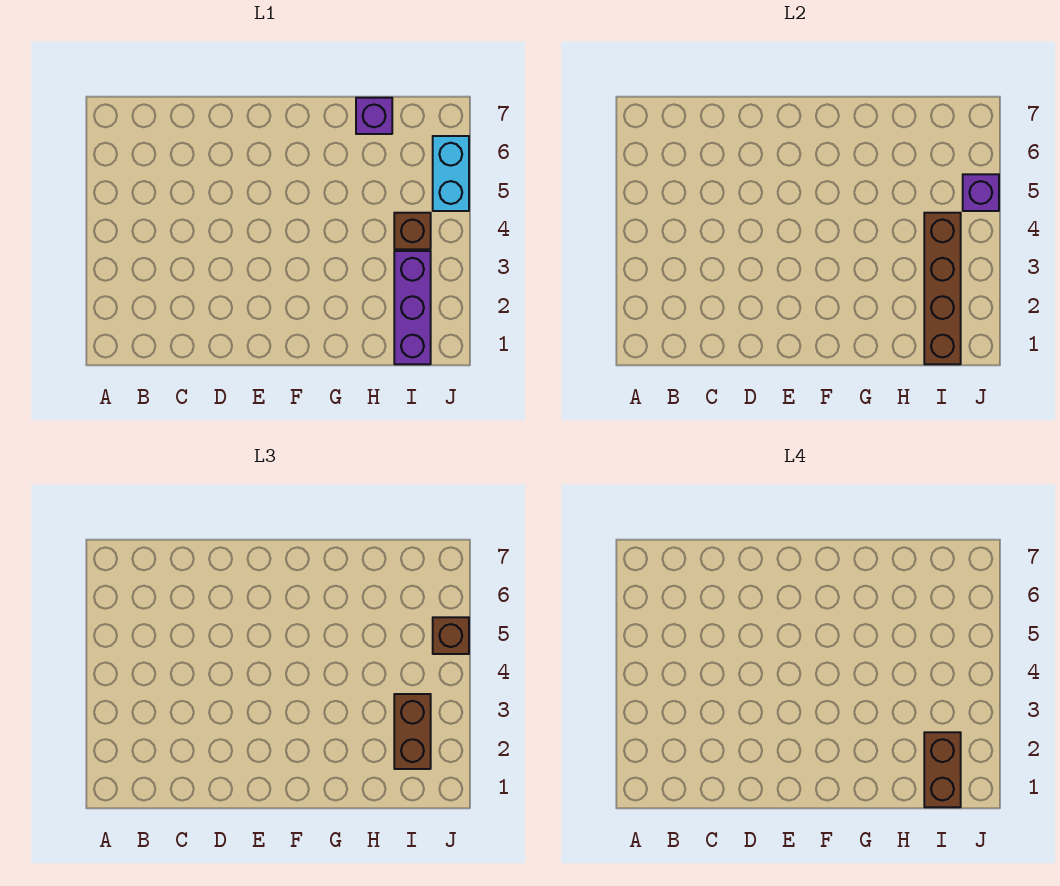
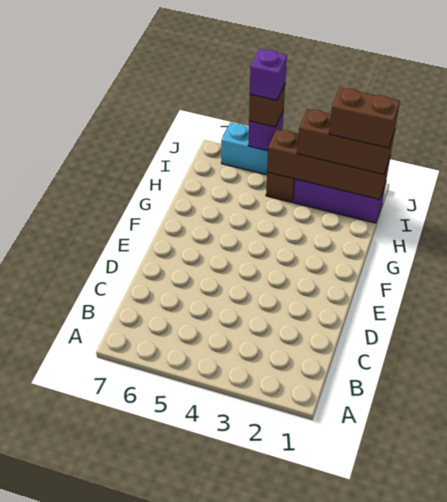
purple 1x1 brick [356,98,392,134] -> purple 1x1 brick moved to [250,49,287,100]
brown 1x2 brick [394,694,431,769] -> brown 1x3 brick [297,109,395,174]

